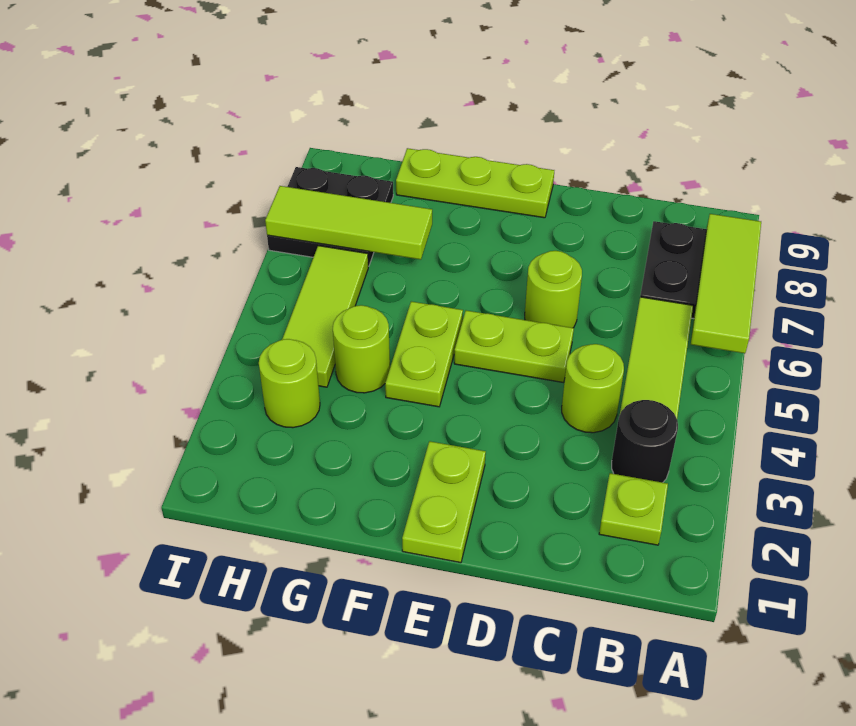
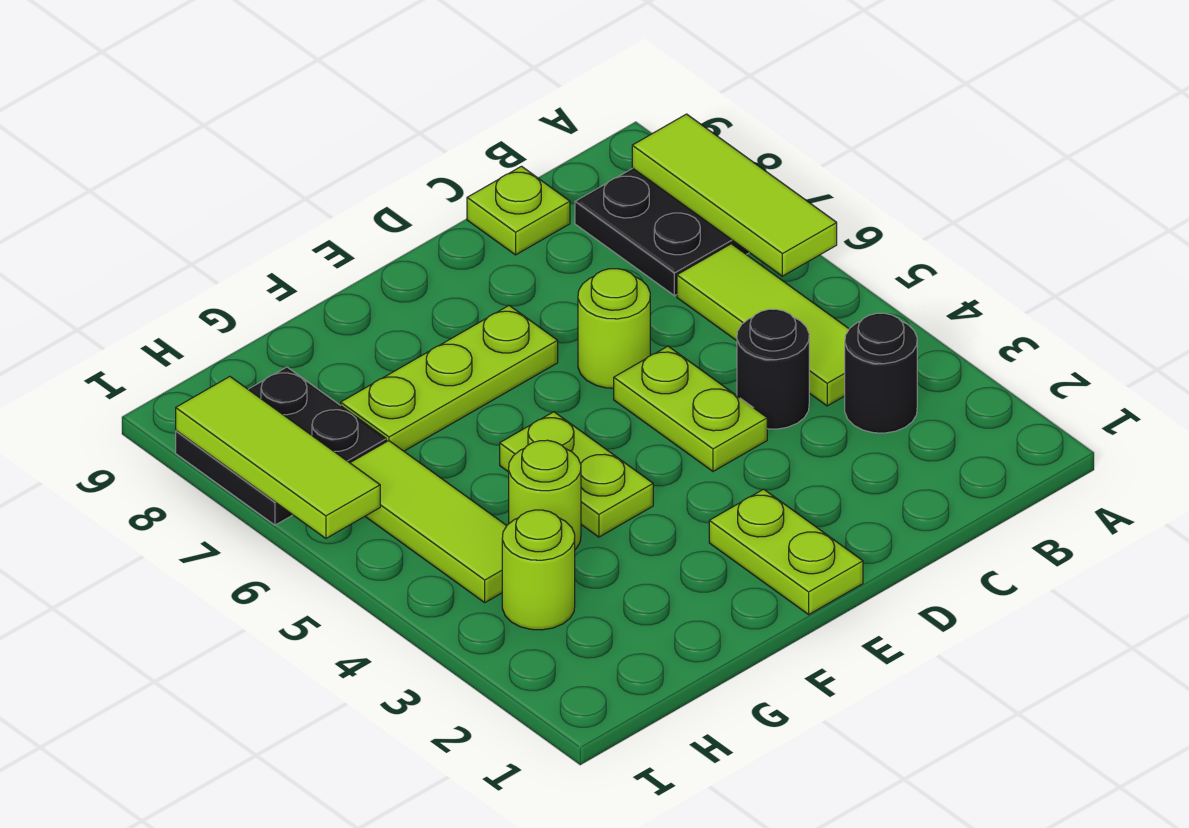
lime 1x1 plate [599,473,668,545] -> lime 1x1 plate moved to [467,166,570,255]
lime 1x1 round brick [562,344,624,433] -> black 1x1 round brick [737,309,809,429]
lime 1x2 plate [454,310,574,383] -> lime 1x2 plate turned to [614,346,767,471]
lime 1x3 plate [396,148,554,218] -> lime 1x3 plate moved to [341,306,558,451]
lime 1x3 tile [265,186,432,260] -> lime 1x3 tile turned to [176,377,380,538]

